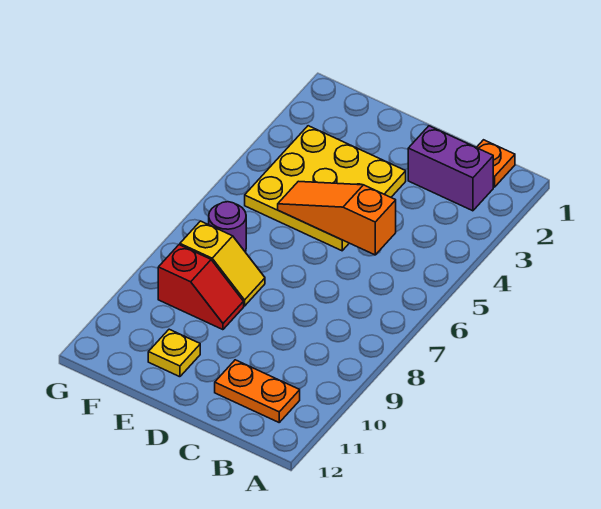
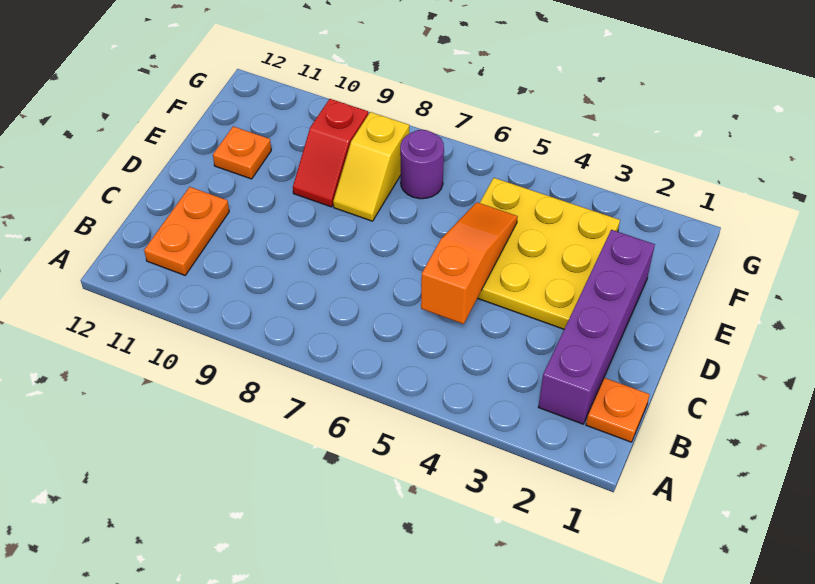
purple 1x2 brick [408,126,493,211] -> purple 1x4 brick [539,230,655,424]
yellow 1x1 plate [148,329,200,377] -> orange 1x1 plate [213,126,271,179]

